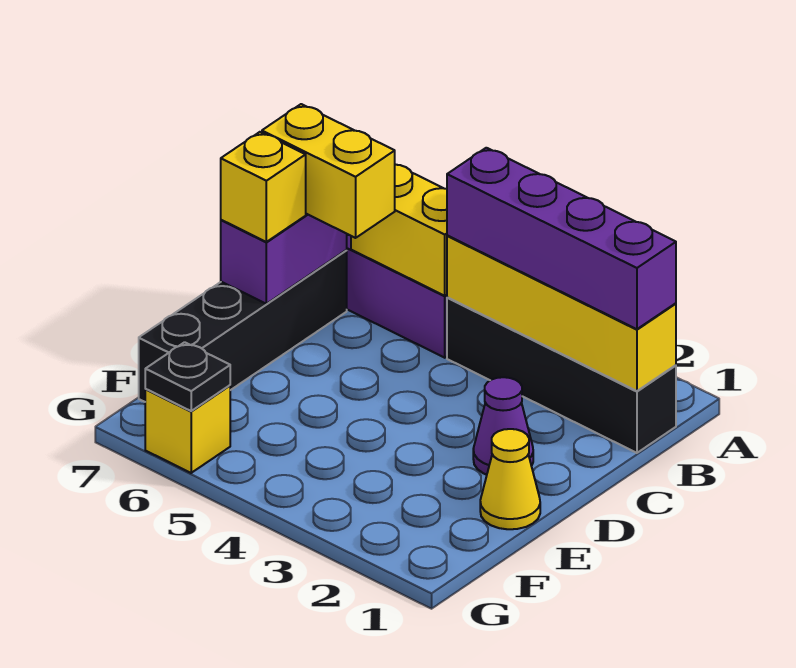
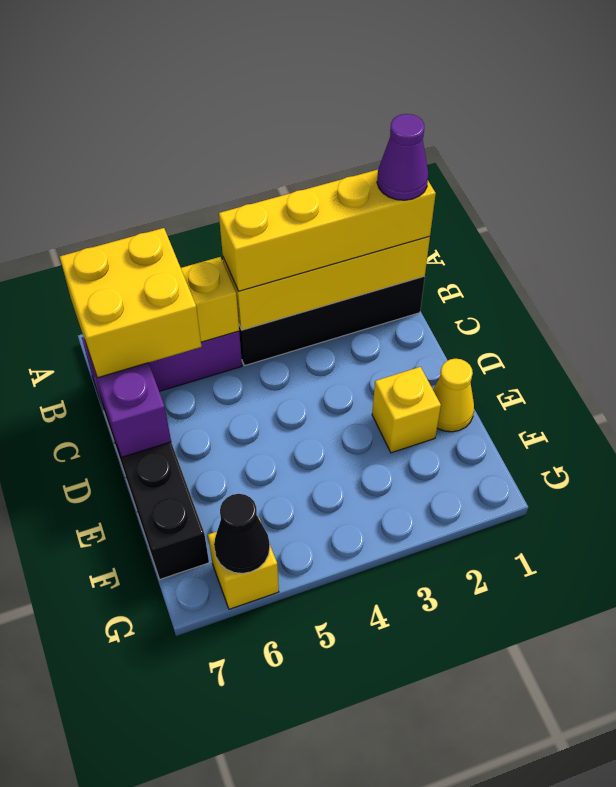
purple 1x4 brick [447,148,676,329] -> yellow 1x4 brick [219,170,436,291]
yellow 1x2 brick [262,104,395,238] -> yellow 2x2 brick [60,228,202,378]
purple 1x1 cone [473,377,533,475] -> purple 1x1 cone moved to [377,114,428,200]
yellow 1x1 brick [221,132,306,242] -> yellow 1x1 brick moved to [372,367,441,453]
black 1x1 plate [145,342,230,411] -> black 1x1 cone [214,494,270,573]

